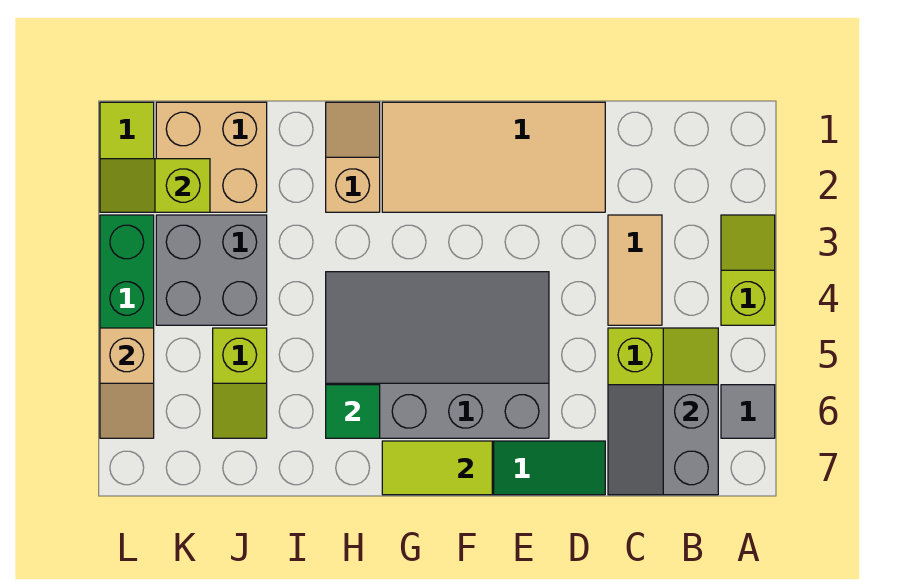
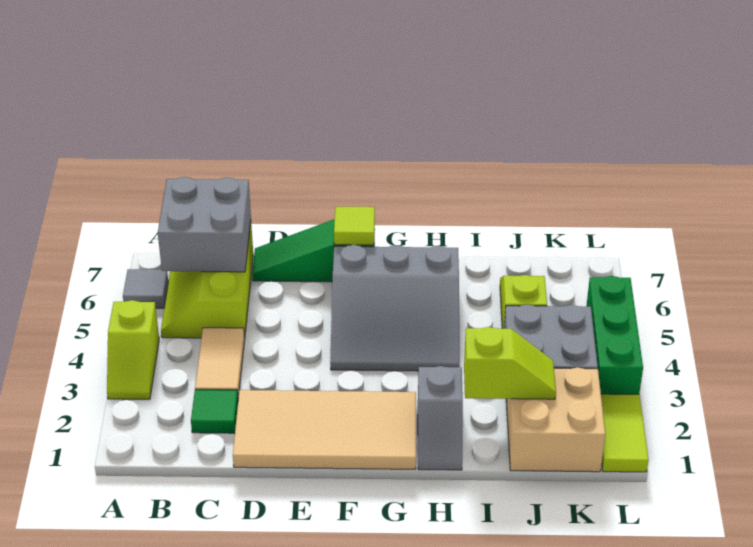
grey 2x2 slope [608,385,718,495] -> grey 2x2 brick [158,177,251,272]
grey 3x4 slope [326,272,549,438] -> grey 3x3 slope [330,245,459,371]
lime 1x2 tile [382,441,492,495] -> lime 1x1 tile [334,207,375,245]
tan 1x2 slope [326,102,380,212] -> grey 1x2 slope [418,366,463,470]
green 1x1 tile [326,385,380,438] -> green 1x1 tile moved to [191,390,238,433]
lime 1x2 slope [100,159,210,212] -> lime 1x2 slope moved to [464,327,556,399]
tan 1x2 slope [100,328,154,438] -> none

